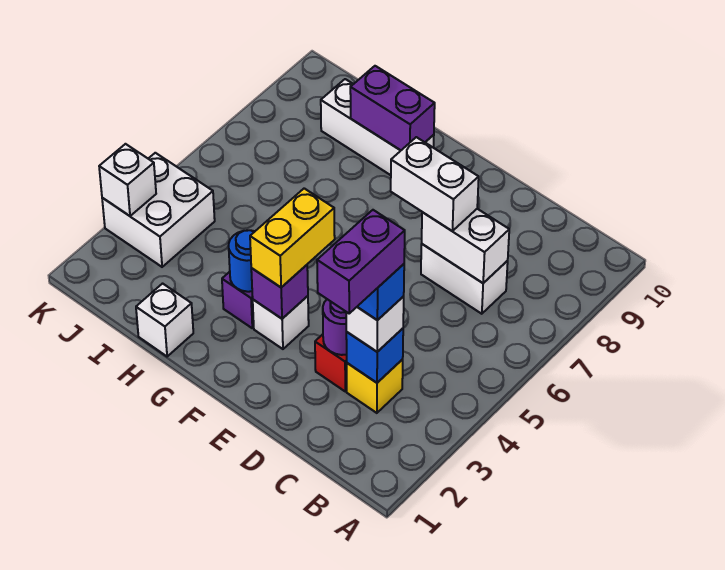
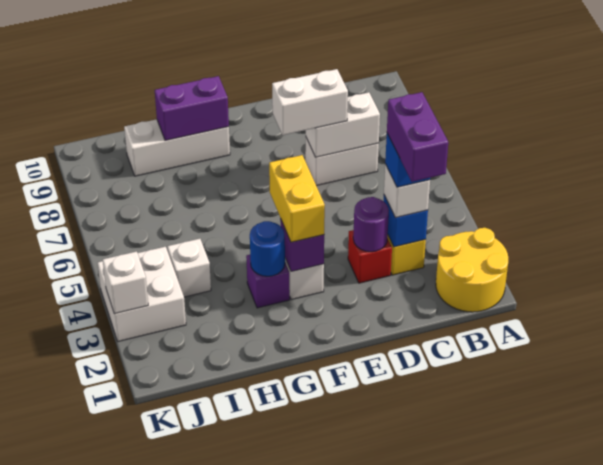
none -> yellow 2x2 round brick [436,228,508,312]
white 1x1 brick [136,284,193,357] -> white 1x1 brick moved to [167,239,211,297]

